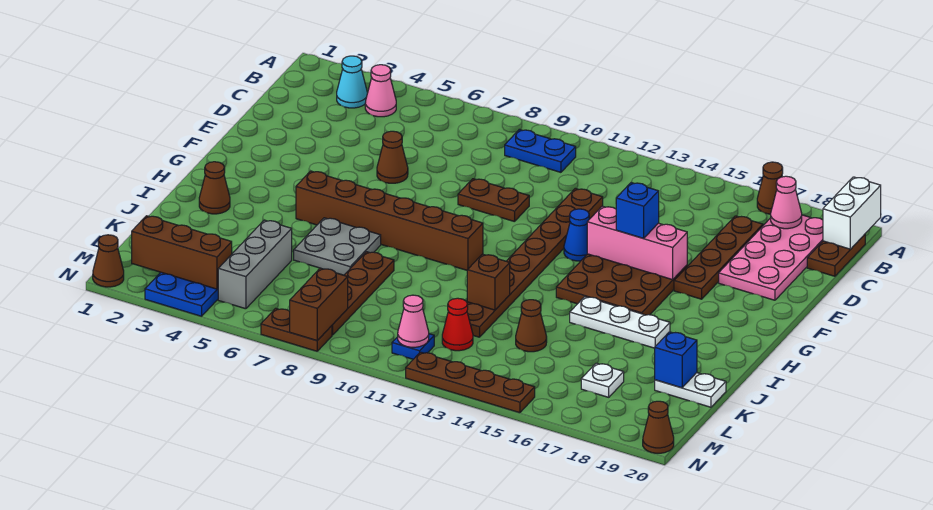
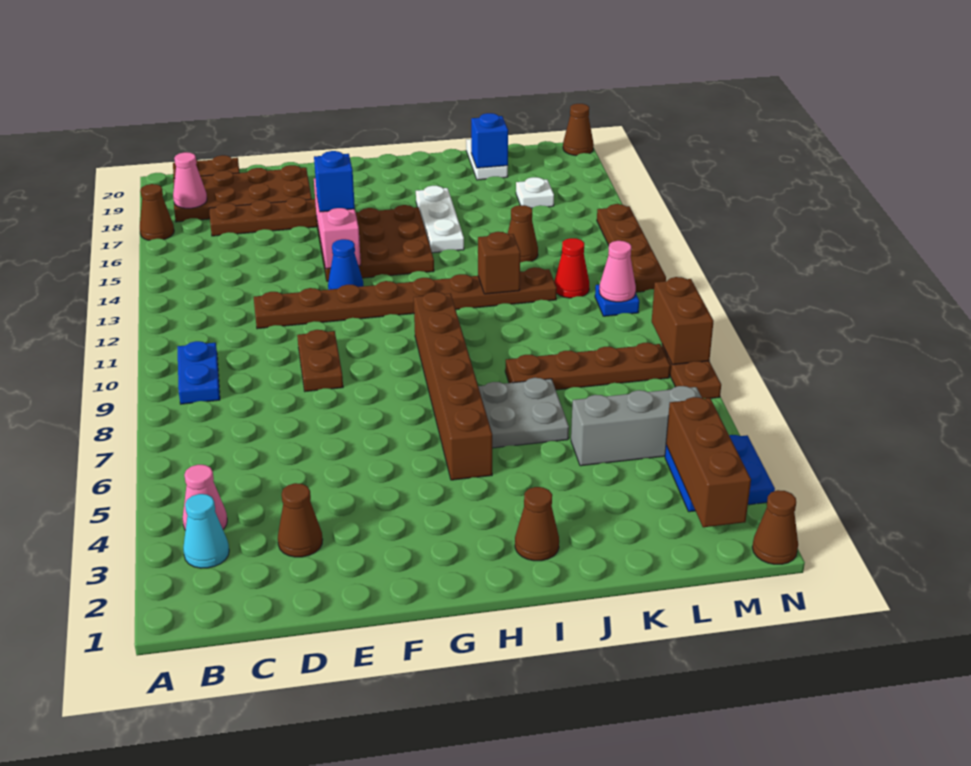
white 1x2 brick [823,177,881,249] -> none
pink 2x4 plate [719,215,823,300] -> brown 2x4 plate [173,165,312,222]
brown 1x1 cone [377,131,408,183] -> brown 1x1 cone moved to [278,483,323,557]
brown 1x2 brick [290,268,348,341] -> brown 1x2 brick turned to [652,277,714,365]

